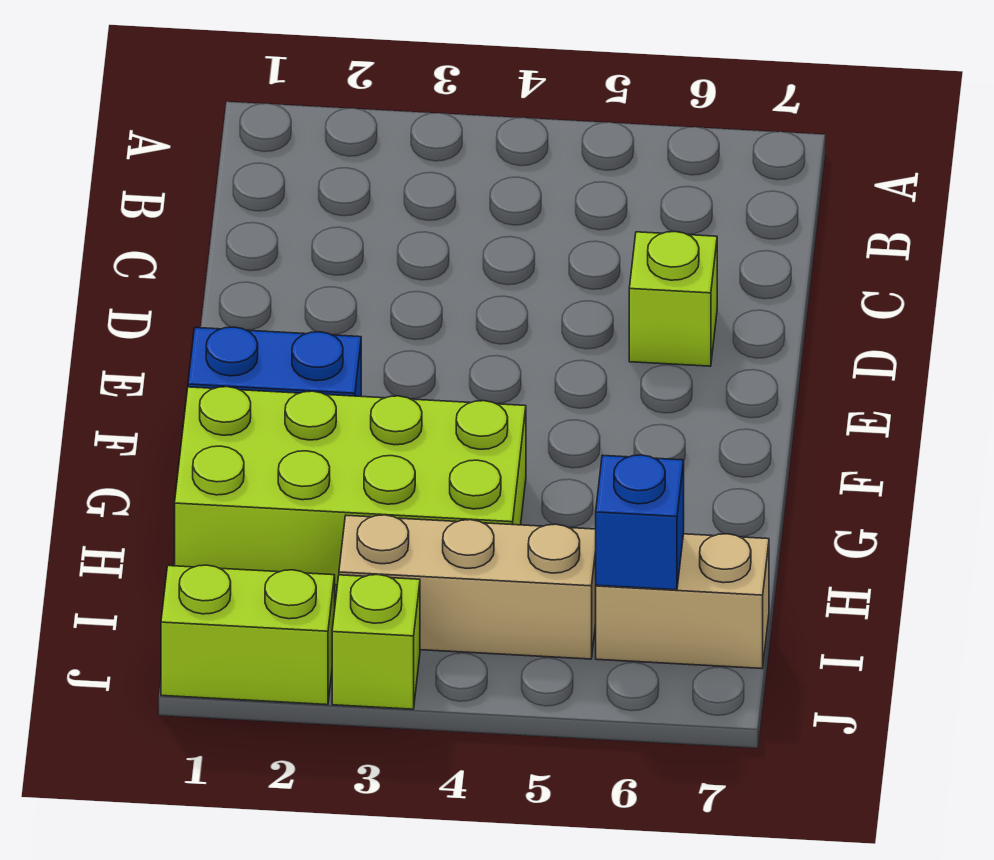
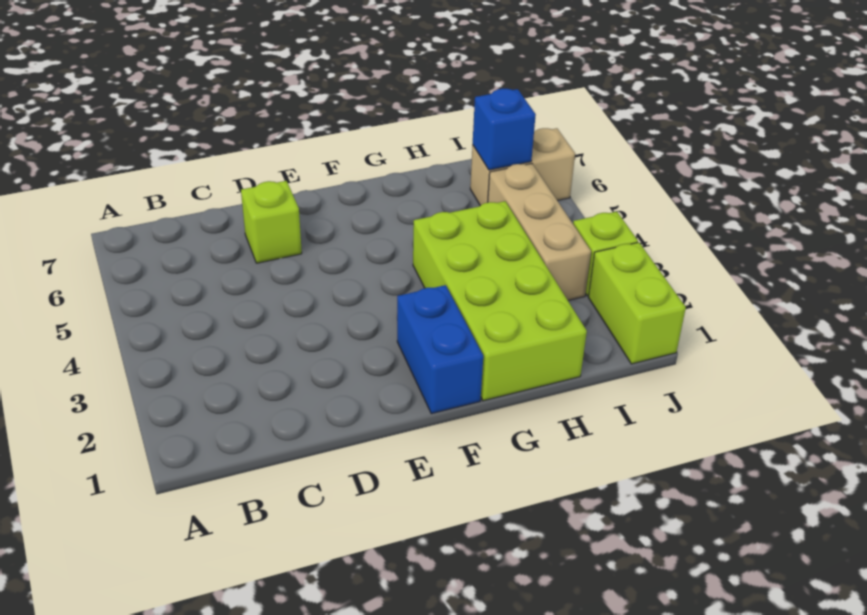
tan 1x2 brick [596,534,769,669] -> tan 1x2 brick turned to [470,128,575,205]

